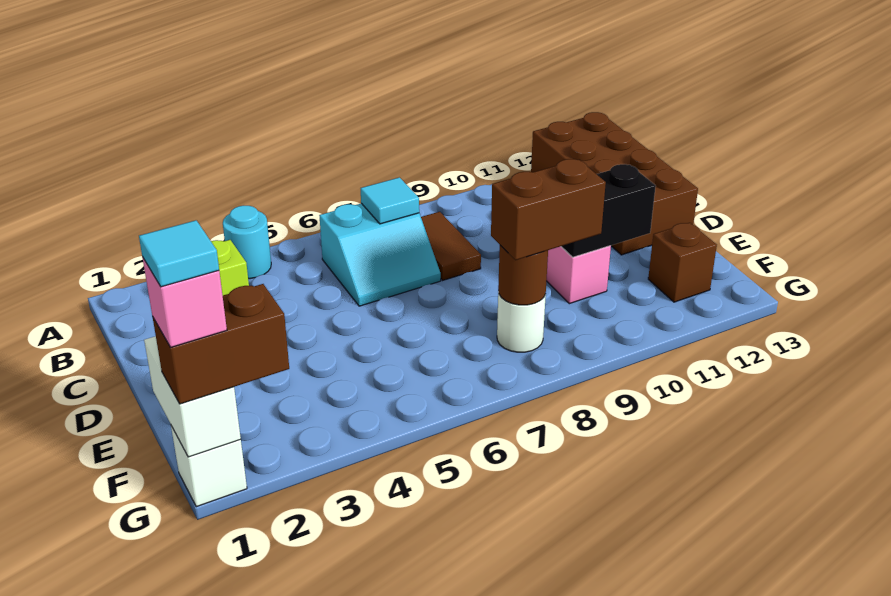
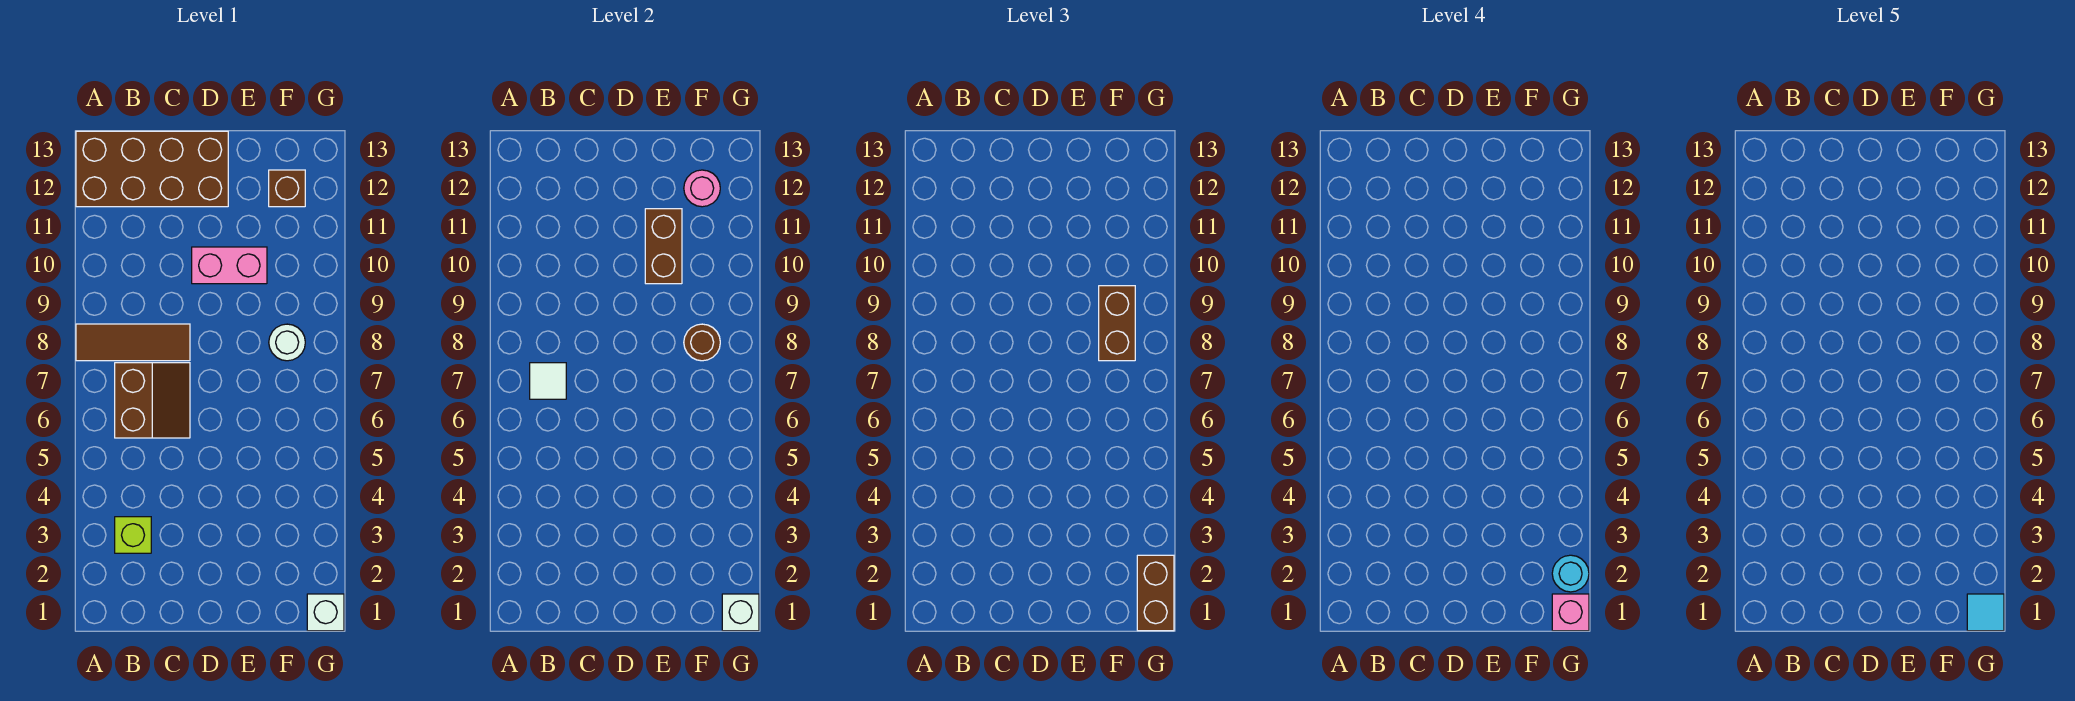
cyan 1x1 round brick [223,206,271,279] -> cyan 1x1 round brick moved to [1552,555,1589,592]
cyan 2x2 slope [319,203,441,306] -> brown 2x2 slope [115,363,190,438]
cyan 1x1 tile [361,177,419,224] -> white 1x1 tile [530,363,566,399]
brown 1x2 tile [421,212,481,280] -> brown 1x3 tile [76,324,190,361]
black 1x2 brick [561,164,656,257] -> brown 1x2 brick [645,209,682,284]
white 1x2 brick [144,336,241,457] -> white 1x1 brick [722,594,759,631]
none -> pink 1x1 round brick [684,170,720,207]

